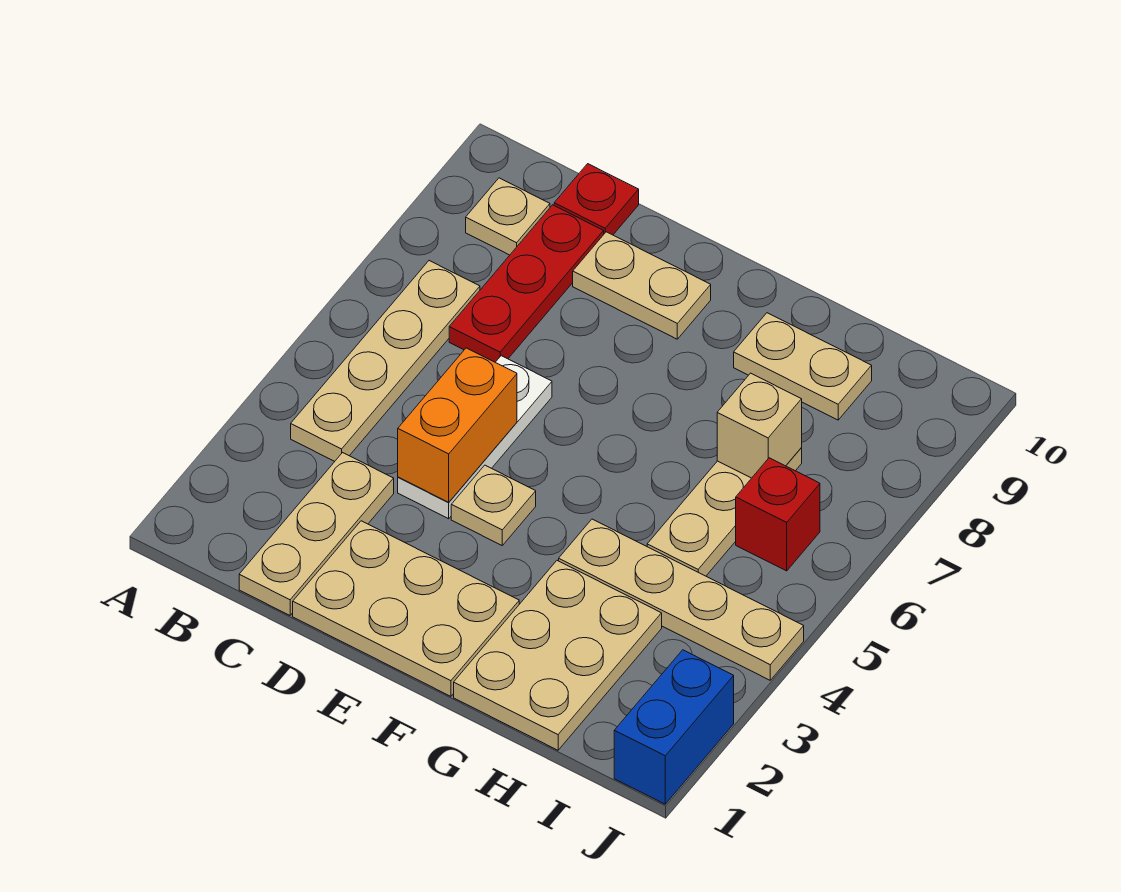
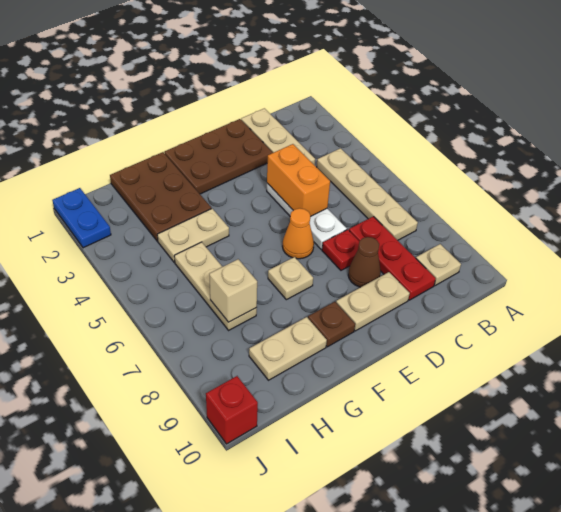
red 1x1 plate [554,164,639,235] -> red 1x1 plate moved to [322,230,359,270]
tan 2x3 plate [293,521,519,696] -> brown 2x3 plate [164,119,273,194]
none -> brown 1x1 cone [348,237,381,287]
tan 1x1 plate [451,465,536,545] -> tan 1x1 plate moved to [268,257,313,300]
none -> orange 1x1 cone [283,208,314,259]
none -> brown 1x1 plate [308,302,355,347]
tan 2x3 plate [454,561,662,750] -> brown 2x3 plate [110,152,211,241]
tan 1x4 plate [559,519,804,680] -> tan 1x2 plate [157,209,229,262]
red 1x1 brick [736,458,820,571] -> red 1x1 brick moved to [206,376,258,444]
blue 1x2 brick [614,650,734,804] -> blue 1x2 plate [52,188,111,248]

